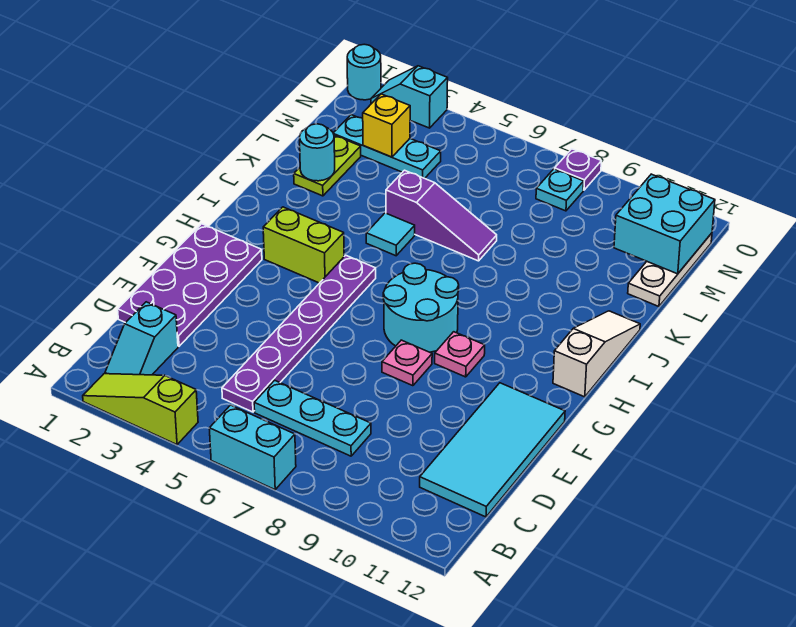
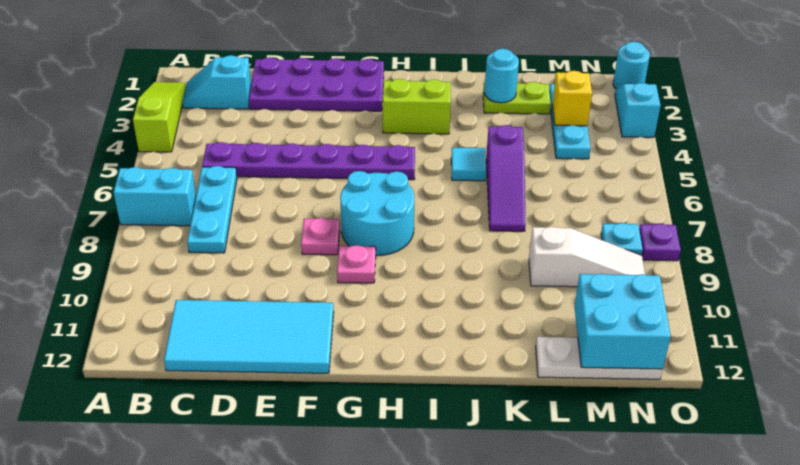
cyan 1x2 brick [209,405,296,490] -> cyan 1x2 brick turned to [113,167,196,226]
lime 1x2 brick [263,207,344,283] -> lime 1x2 brick turned to [383,79,451,134]
white 1x3 slope [553,311,640,397] -> white 1x3 slope moved to [529,227,645,287]

